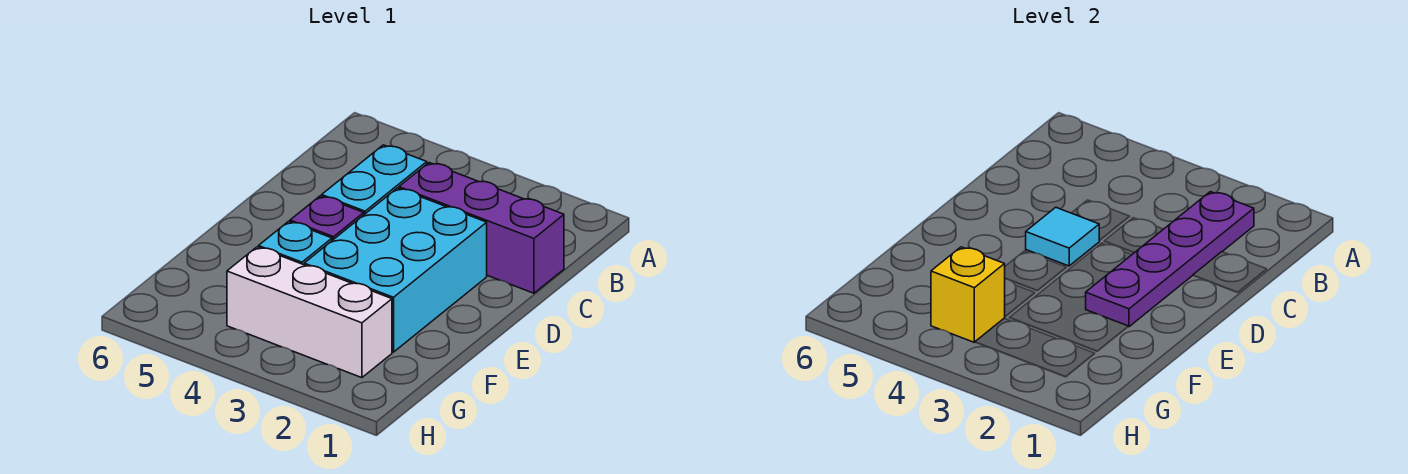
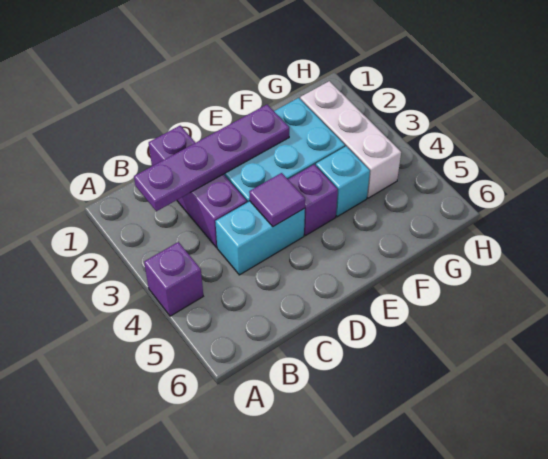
none -> purple 1x1 brick [144,242,203,316]
cyan 1x1 tile [1026,207,1099,266] -> purple 1x1 tile [249,173,305,227]
yellow 1x1 brick [931,247,1005,342] -> none

